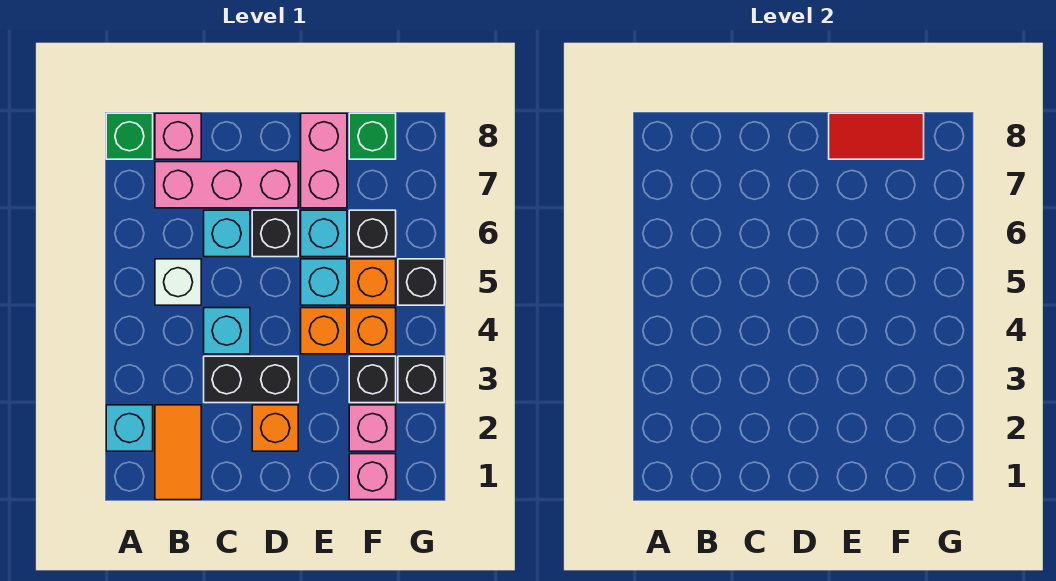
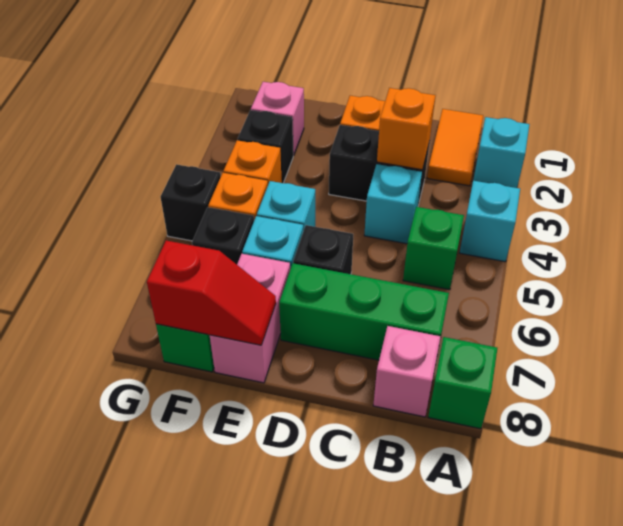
white 1x1 brick [155,259,201,305] -> green 1x1 brick [403,207,464,290]
pink 1x3 brick [155,162,298,208] -> green 1x3 brick [279,263,449,360]
cyan 1x1 brick [204,210,250,257] -> cyan 1x1 brick moved to [460,181,520,262]
orange 1x1 brick [301,308,347,354] -> orange 1x1 brick moved to [377,88,436,170]
red 1x2 tile [829,113,924,159] -> red 1x2 slope [147,241,276,345]
pink 1x1 brick [349,454,396,500] -> none
black 1x1 brick [398,356,444,403] -> none

